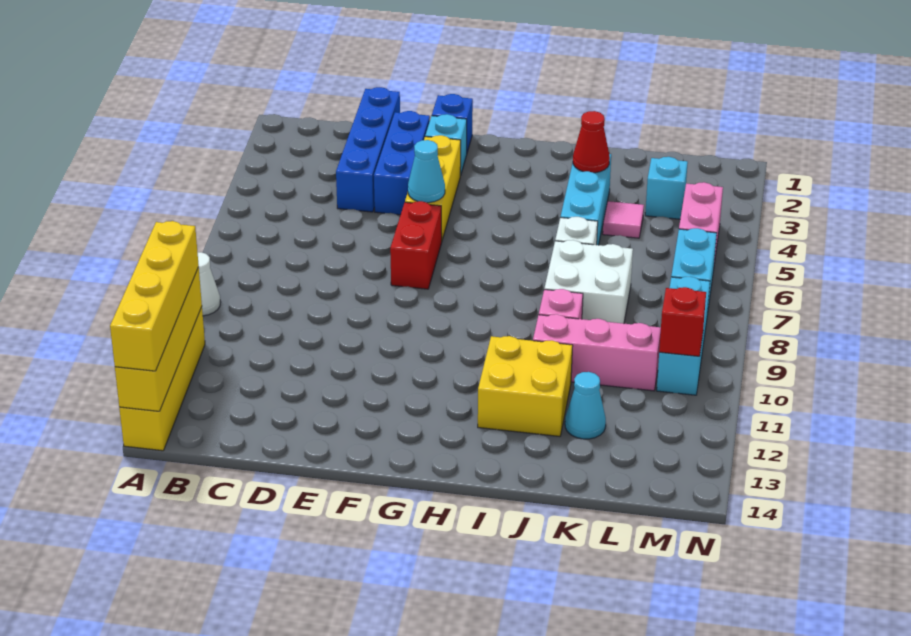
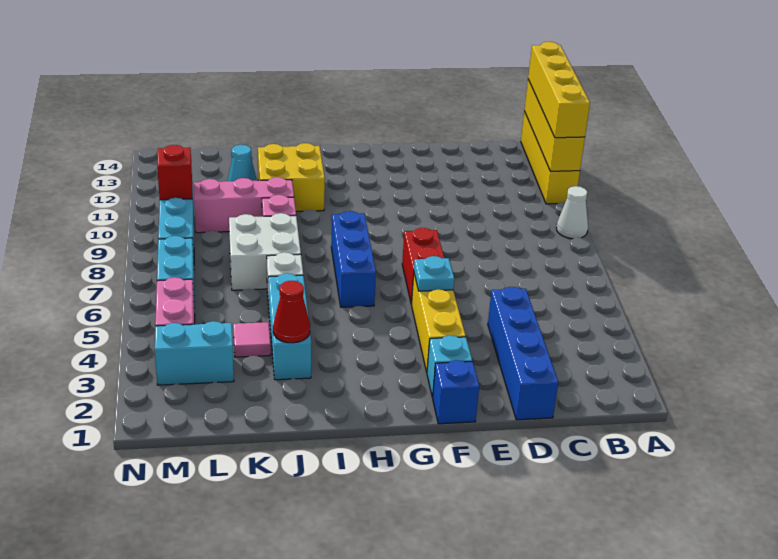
blue 1x3 brick [374,111,430,215] -> blue 1x3 brick moved to [331,211,376,307]
cyan 1x1 cone [408,140,445,203] -> cyan 1x1 plate [414,256,454,291]
cyan 1x1 brick [645,157,688,219] -> cyan 1x2 brick [155,321,234,385]

